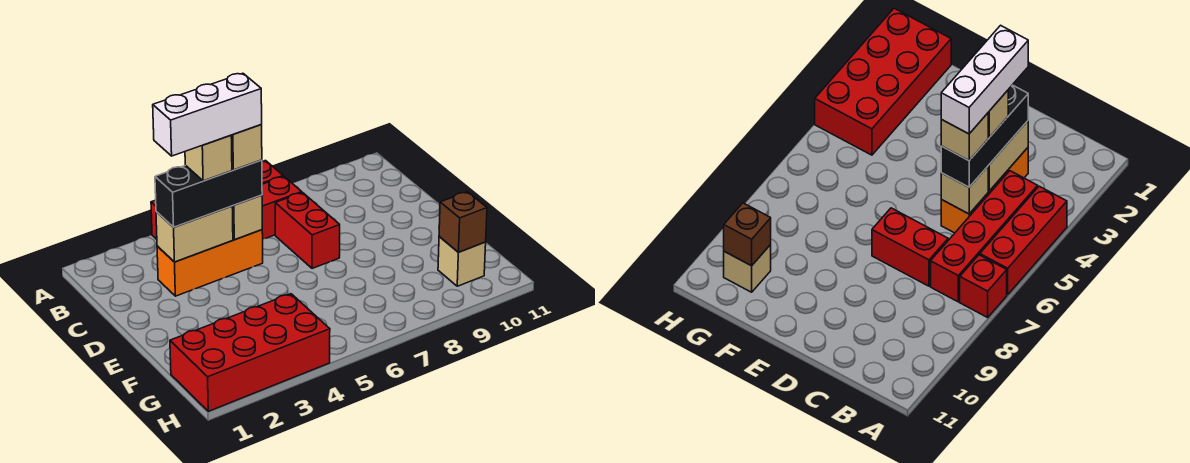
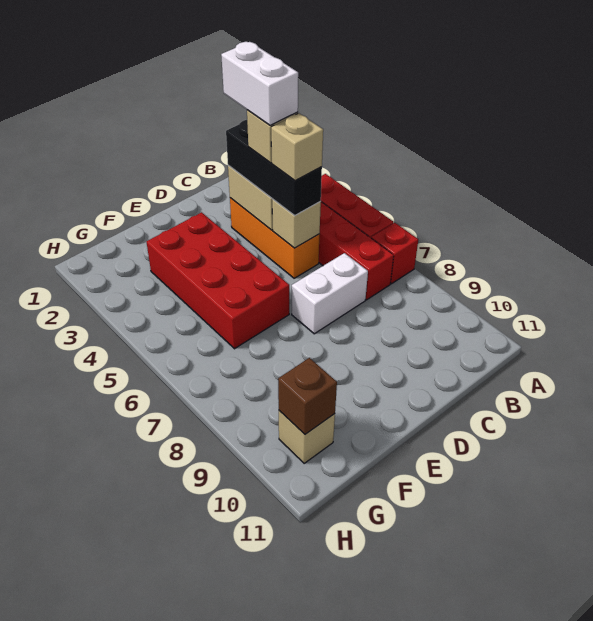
white 1x3 brick [153,73,262,156] -> white 1x2 brick [221,42,298,125]
red 1x2 brick [275,193,340,268] -> white 1x2 brick [292,253,368,334]
red 2x4 brick [170,294,330,411] -> red 2x4 brick moved to [147,212,289,349]

